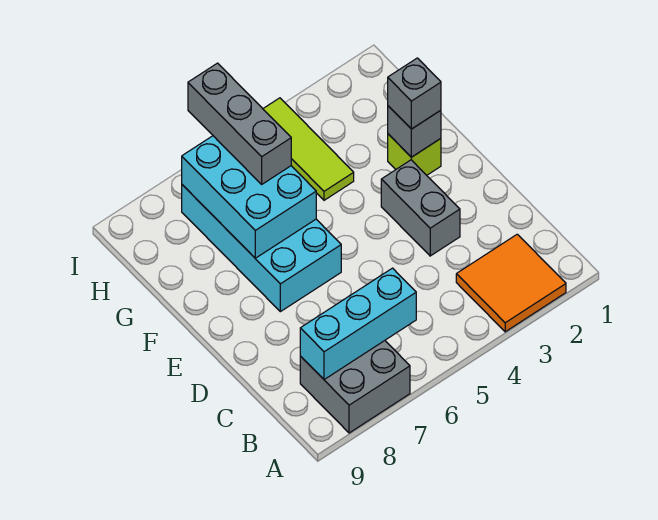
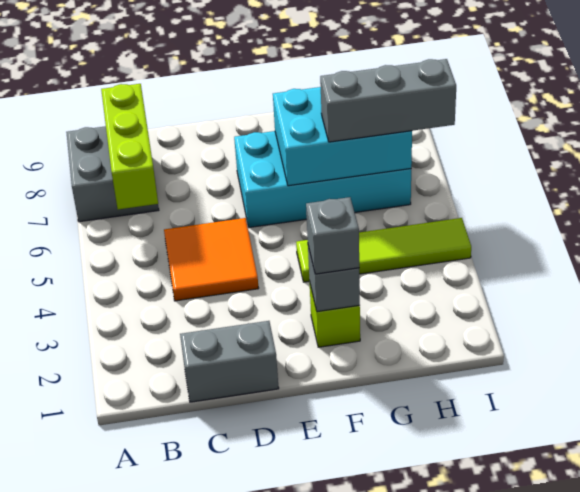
orange 2x2 tile [456,234,566,332] -> orange 2x2 tile moved to [164,218,259,301]
cyan 1x3 brick [300,268,416,380] -> lime 1x3 brick [101,84,158,209]
grey 1x2 brick [381,160,460,256] -> grey 1x2 brick moved to [180,321,279,402]
lime 1x3 tile [263,98,354,200] -> lime 1x4 tile [296,218,471,282]

